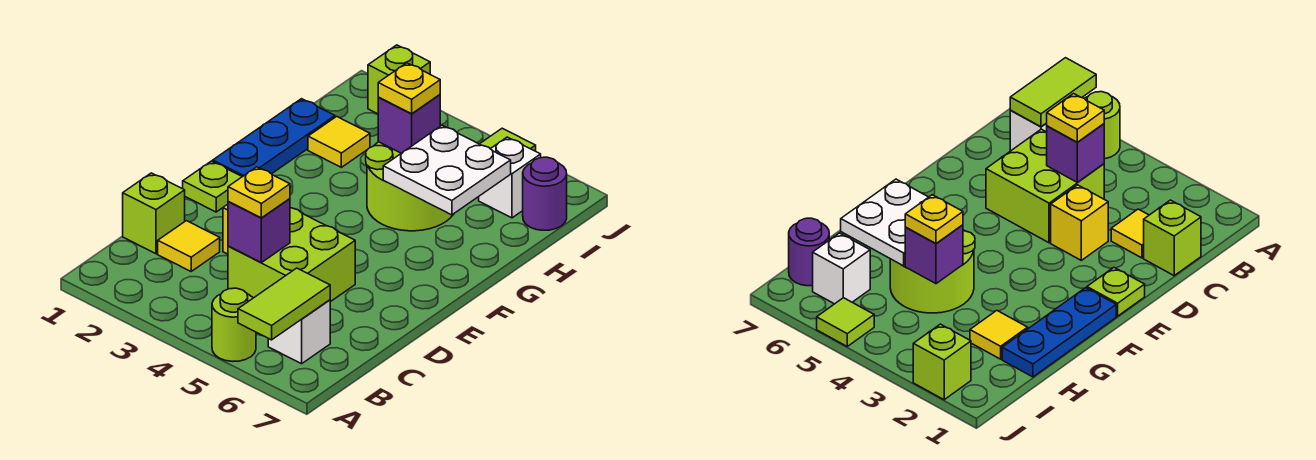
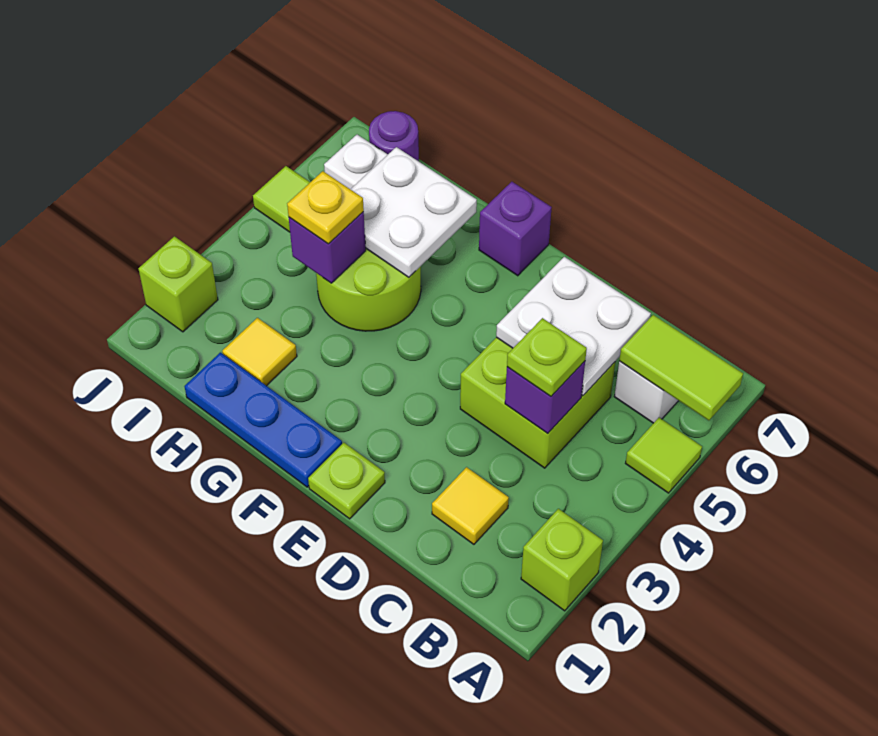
lime 1x1 round brick [212,288,256,361] -> lime 1x1 tile [625,418,702,493]
lime 1x1 brick [123,173,185,254] -> lime 1x1 brick moved to [521,509,603,611]
yellow 1x1 plate [228,167,290,218] -> lime 1x1 plate [507,318,587,396]
none -> white 2x2 plate [496,257,651,396]
yellow 1x1 brick [1051,185,1108,260] -> none
none -> purple 1x1 brick [479,182,552,276]

